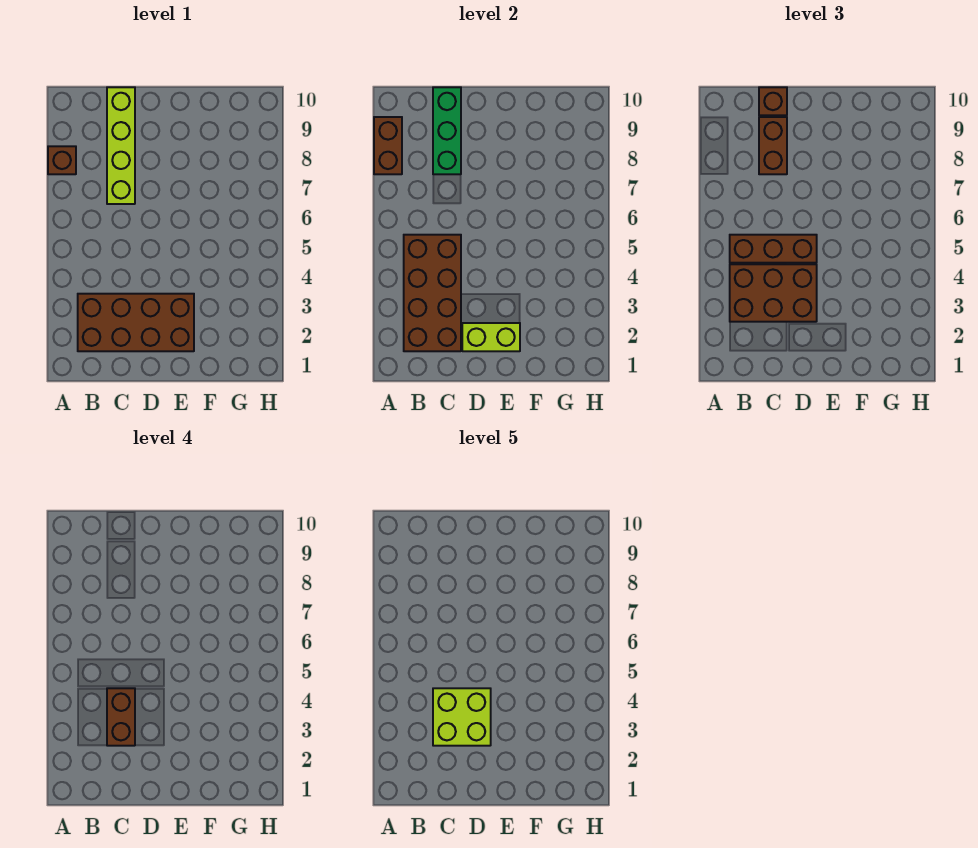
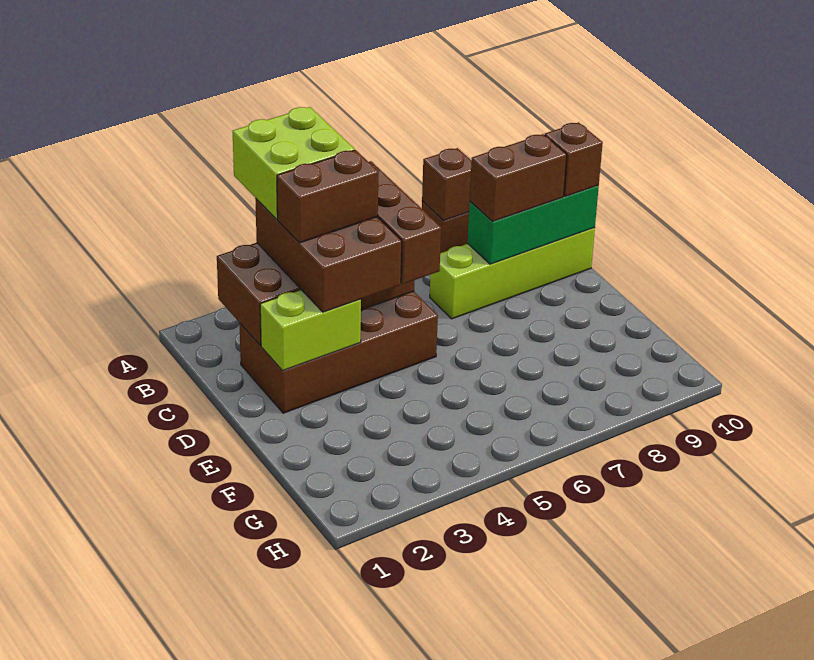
brown 1x2 brick [374,117,402,174] -> brown 1x1 brick [422,148,472,221]
brown 2x4 brick [78,294,194,351] -> brown 2x4 brick turned to [239,291,438,413]
lime 2x2 brick [433,688,491,746] -> lime 2x2 brick moved to [233,107,355,219]
lime 1x2 brick [462,323,520,351] -> lime 1x2 brick turned to [260,290,361,371]

